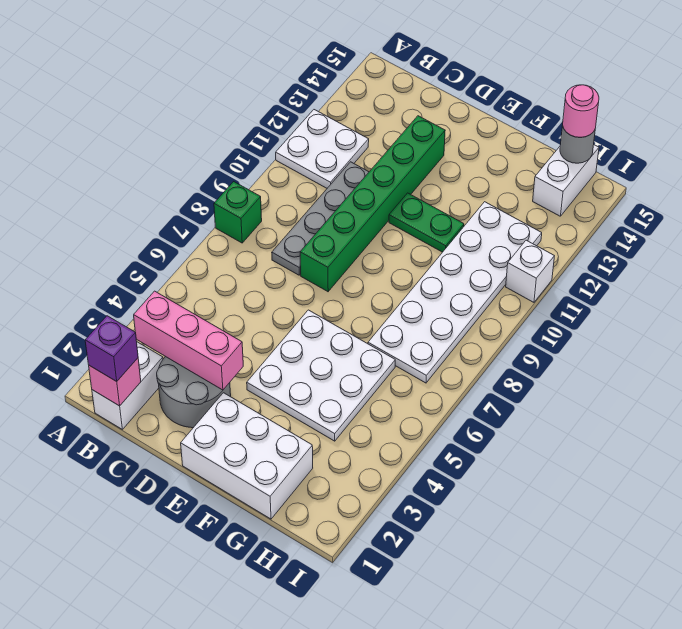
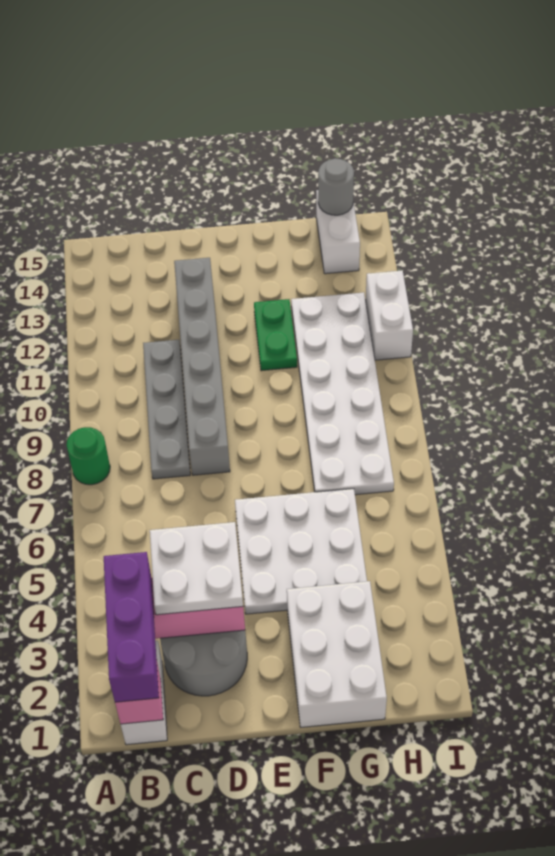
green 1x1 brick [214,182,262,243] -> green 1x1 round brick [67,427,110,485]
white 2x2 plate [276,110,369,188] -> white 2x2 plate moved to [150,522,243,615]
purple 1x1 brick [85,316,138,381] -> purple 1x3 brick [104,552,159,702]
green 1x6 brick [300,116,445,292] -> grey 1x6 brick [174,258,230,475]
white 2x3 brick [181,393,313,519] -> white 2x3 brick turned to [287,581,387,727]
green 1x2 plate [389,193,464,252] -> green 1x2 plate turned to [254,299,297,371]
pink 1x1 round brick [563,85,599,137] -> none
white 1x1 brick [506,240,554,302] -> white 1x2 brick [366,271,413,360]

